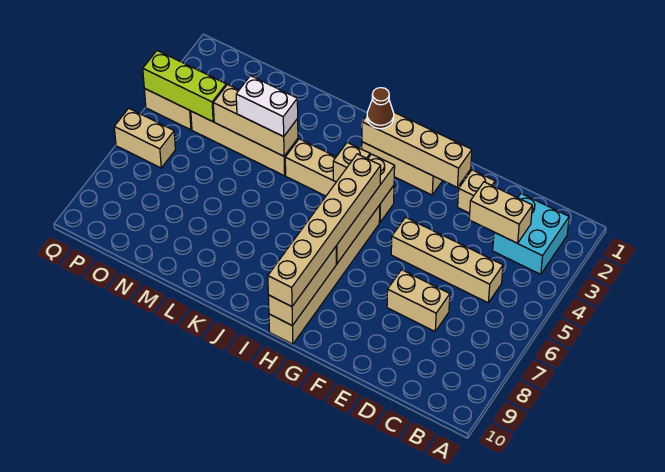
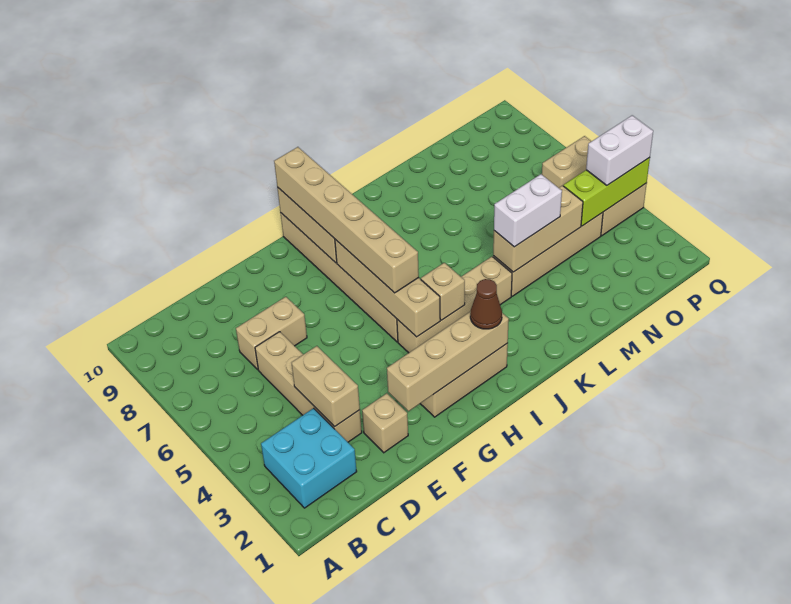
tan 1x2 brick [469,182,532,243] -> tan 1x2 brick turned to [291,346,360,427]
tan 1x4 brick [391,217,503,303] -> tan 1x4 brick turned to [255,332,362,442]
none -> white 1x2 brick [586,115,653,185]

